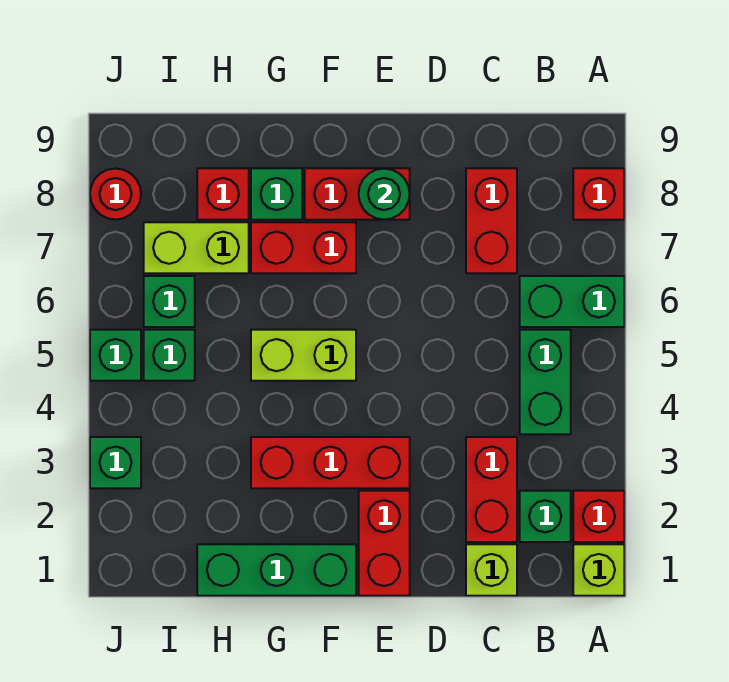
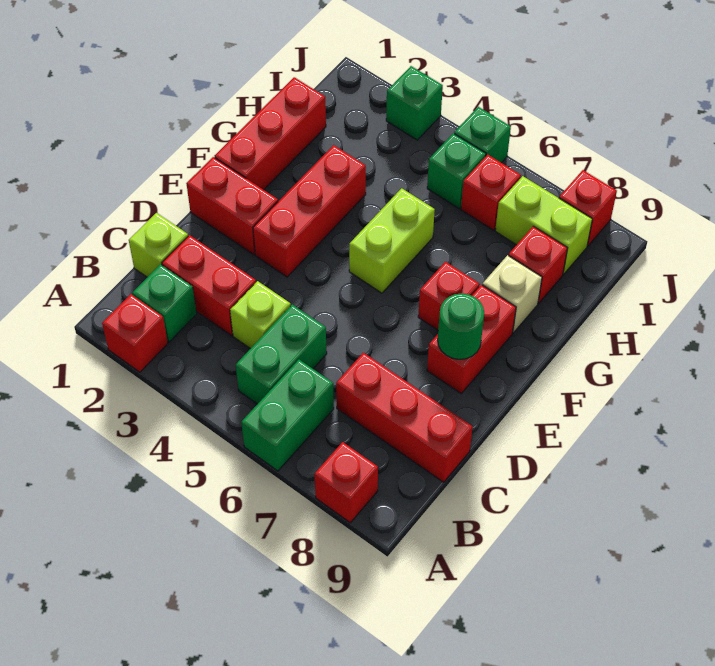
lime 1x1 brick [573,544,624,596] -> lime 1x1 brick moved to [230,281,291,349]
green 1x2 brick [520,330,571,434] -> green 1x2 brick turned to [236,305,327,404]
red 1x2 brick [466,168,517,273] -> red 1x3 brick [336,353,473,482]
green 1x3 brick [197,544,356,596] -> red 1x3 brick [215,77,326,190]
red 1x2 brick [251,222,356,273] -> red 1x1 brick [418,262,480,330]
green 1x1 brick [251,168,302,220] -> tan 1x1 brick [483,255,542,333]
lime 1x2 brick [144,222,249,273] -> lime 1x2 brick turned to [495,176,592,274]
green 1x1 brick [144,276,195,327] -> red 1x1 brick [461,155,521,230]
red 1x1 round brick [90,169,141,220] -> red 1x1 brick [559,170,617,246]

